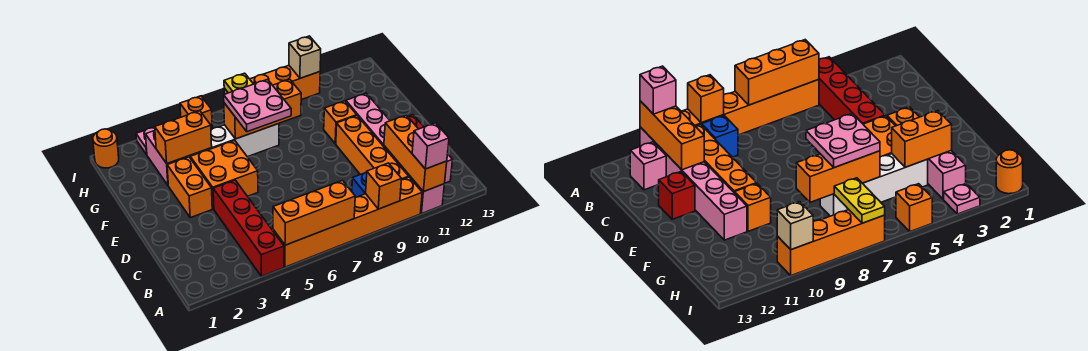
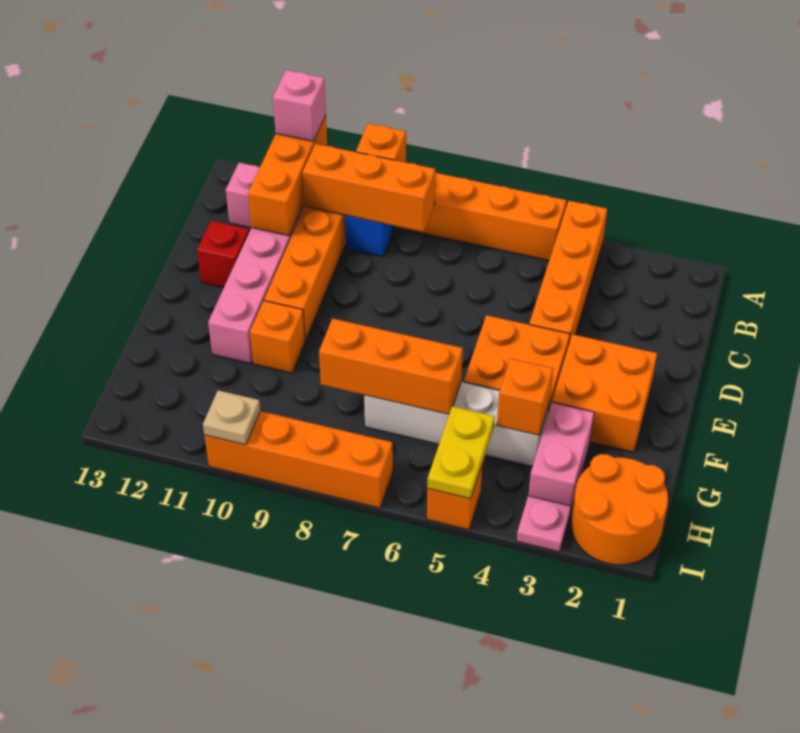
red 1x4 brick [213,180,284,276] -> orange 1x4 brick [529,201,607,343]
orange 1x3 brick [273,180,355,245] -> orange 1x3 brick moved to [303,144,435,232]
orange 1x2 brick [167,157,212,218] -> orange 2x2 brick [552,334,657,452]
pink 2x2 plate [224,79,291,132] -> none
orange 1x2 brick [155,111,212,164] -> orange 1x1 brick [497,359,553,435]
yellow 1x2 plate [224,73,253,93] -> yellow 1x2 plate moved to [427,406,495,499]
orange 1x1 round brick [93,129,119,168] -> orange 2x2 round brick [571,454,668,565]
tan 1x1 brick [289,36,321,78] -> tan 1x1 plate [203,390,260,445]

